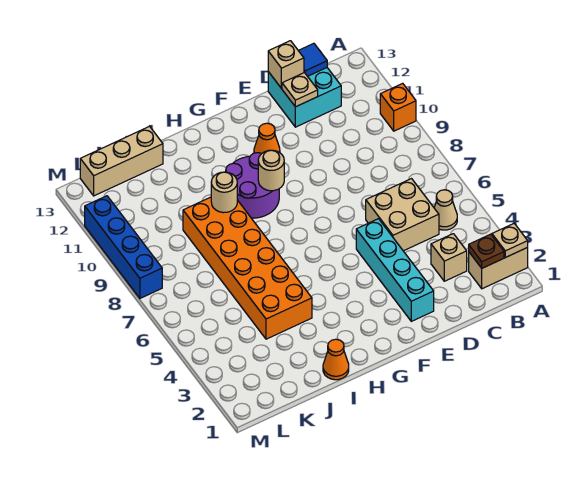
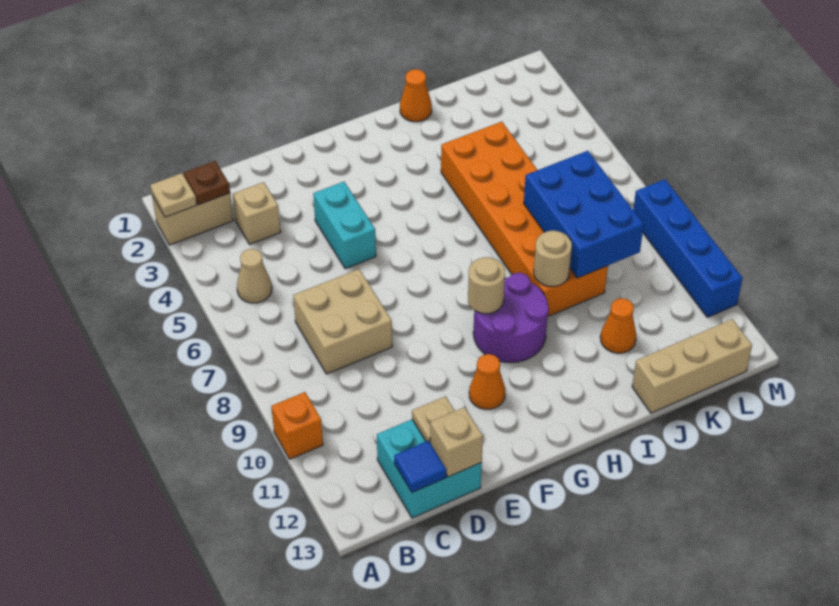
tan 2x2 brick [366,179,439,251] -> tan 2x2 brick moved to [293,269,392,374]
cyan 1x4 brick [356,219,434,321] -> cyan 1x2 brick [313,182,376,269]
none -> blue 2x3 brick [524,151,644,278]
none -> orange 1x1 cone [600,298,636,353]

